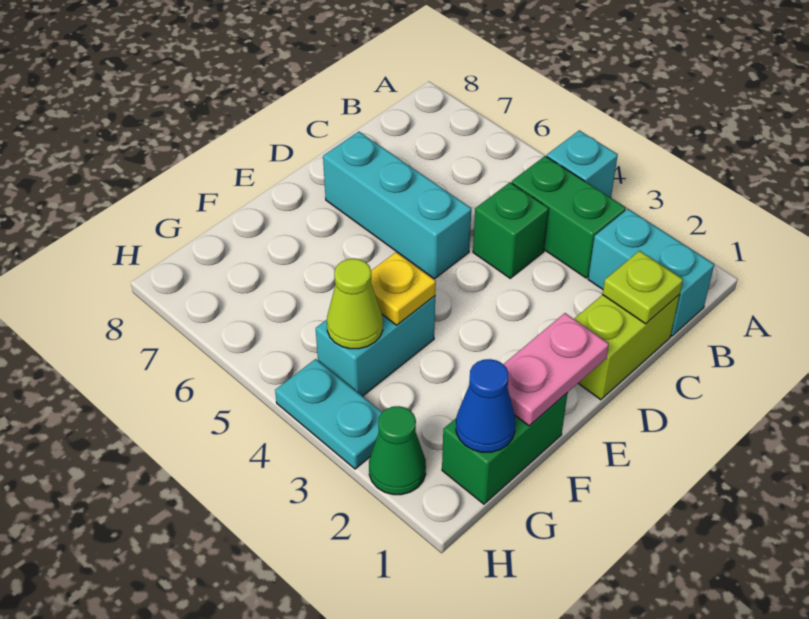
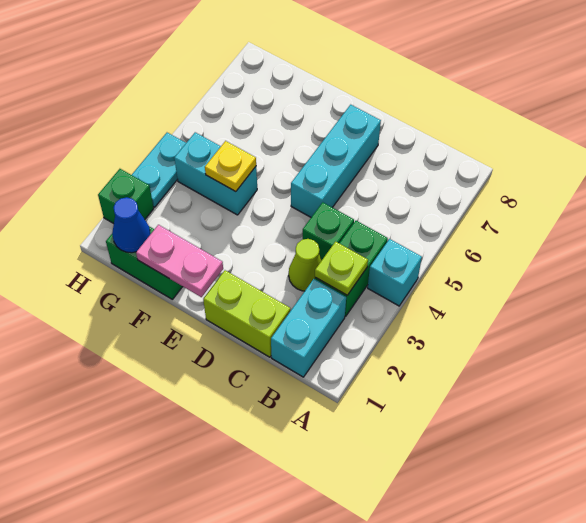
lime 1x1 plate [602,251,683,324] -> lime 1x1 plate moved to [315,242,368,295]
lime 1x1 cone [327,259,383,349] -> lime 1x1 cone moved to [289,239,322,291]
green 1x1 cone [369,406,426,495] -> green 1x1 brick [98,169,154,224]

